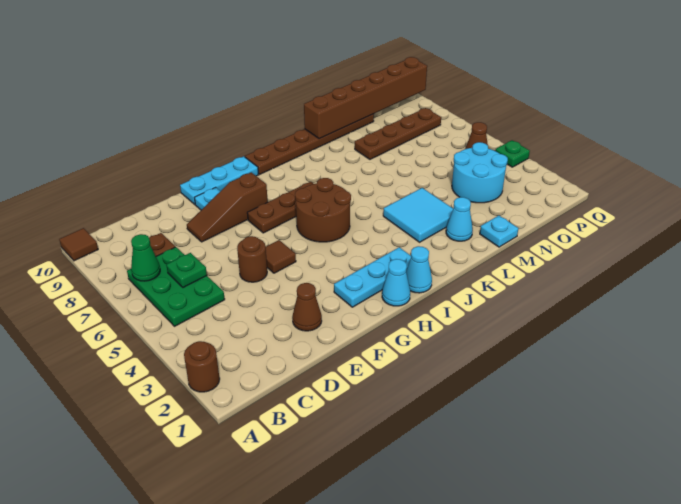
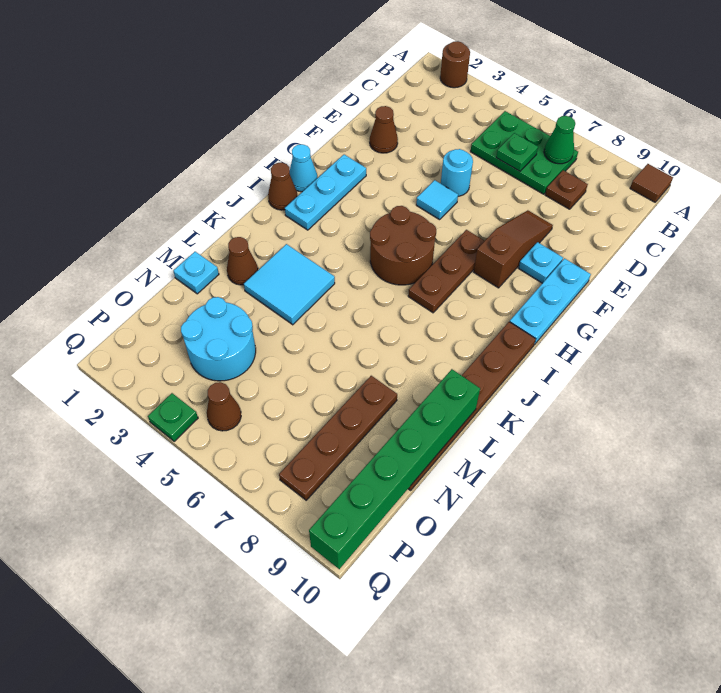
brown 1x1 round brick [237,236,267,282] -> cyan 1x1 round brick [441,149,473,196]
brown 1x1 tile [266,240,296,273] -> cyan 1x1 tile [416,180,458,220]
cyan 1x1 cone [406,246,432,293] -> brown 1x1 cone [268,163,297,210]
cyan 1x1 cone [446,197,473,241] -> brown 1x1 cone [227,237,258,285]
brown 1x6 brick [304,57,427,139] -> green 1x6 brick [309,369,480,569]

